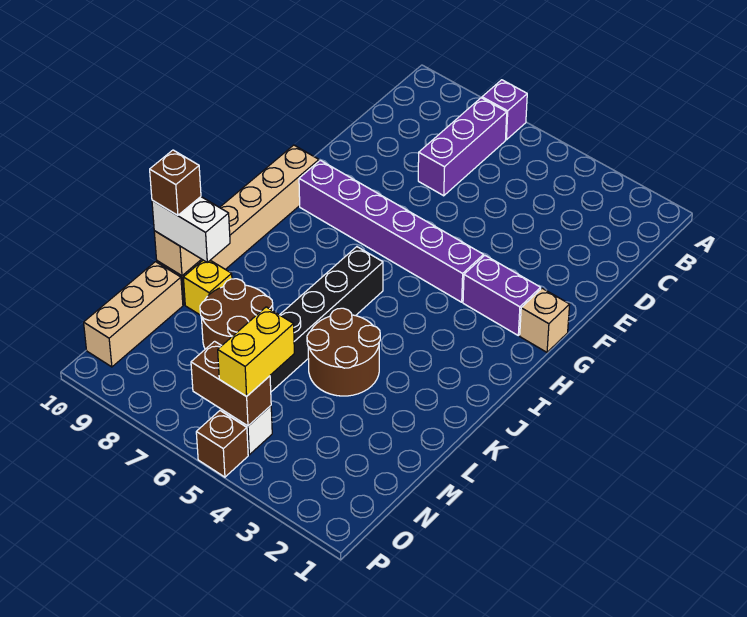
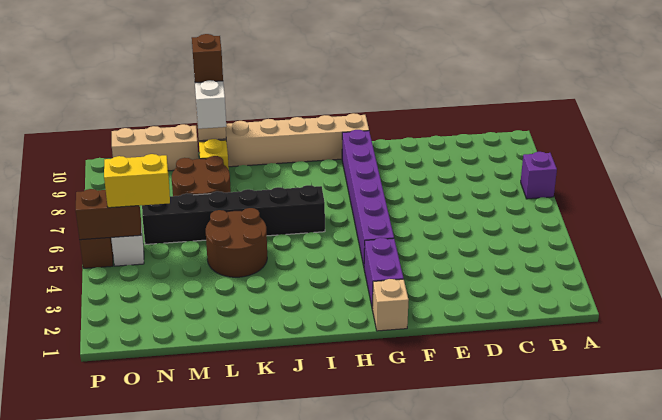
purple 1x3 brick [418,98,507,196] -> none
brown 1x2 brick [191,341,271,426] -> brown 1x2 brick turned to [76,189,141,240]

